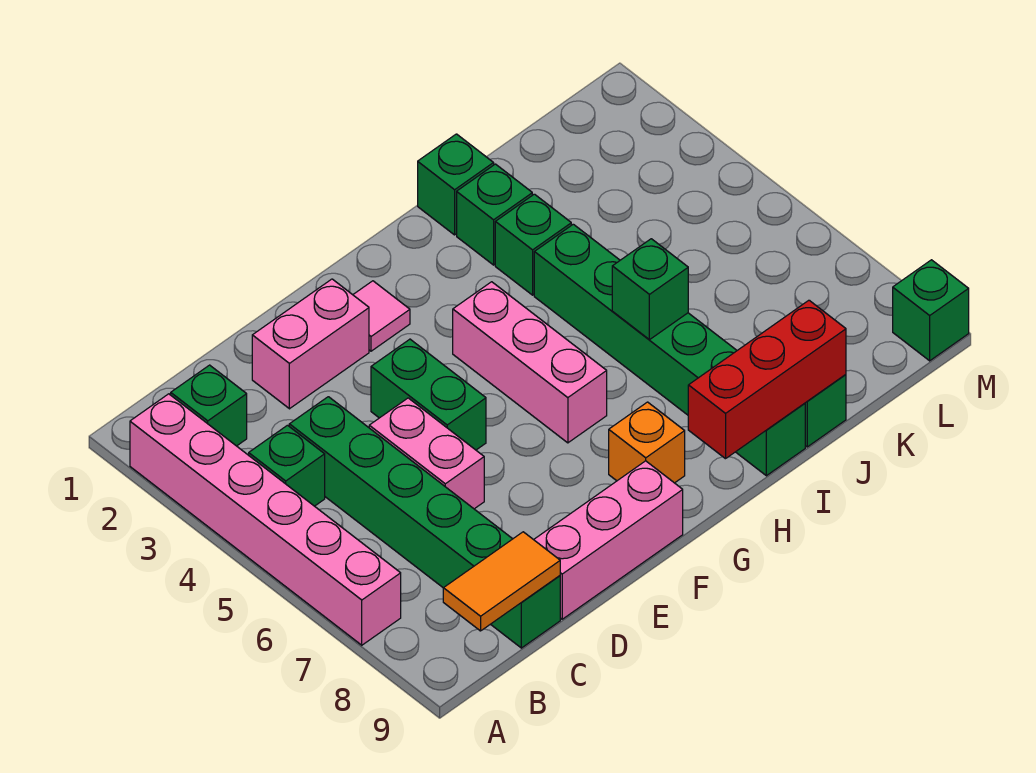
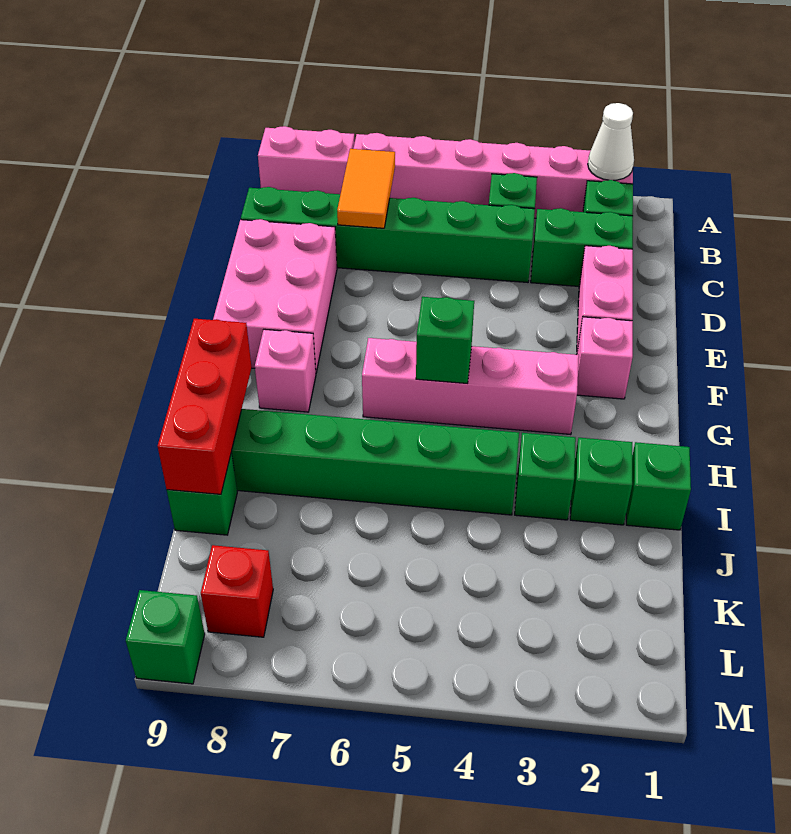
none -> white 1x1 cone [588,103,634,180]
orange 1x2 tile [443,532,560,631] -> orange 1x2 tile moved to [337,149,395,228]
pink 1x2 brick [369,398,484,509] -> pink 1x2 brick moved to [258,126,355,194]
pink 1x3 brick [534,461,683,619] -> pink 2x3 brick [213,219,337,372]
green 1x2 brick [371,339,486,450] -> green 1x2 brick moved to [531,208,633,286]
pink 1x1 tile [353,281,410,351] -> pink 1x1 brick [577,317,633,399]
pink 1x3 brick [453,282,607,443] -> pink 1x4 brick [362,338,579,435]
orange 1x1 brick [609,402,685,483] -> pink 1x1 brick [255,329,316,412]
green 1x1 brick [612,239,688,340] -> green 1x1 brick moved to [416,297,474,383]
none -> red 1x1 brick [201,545,273,637]

